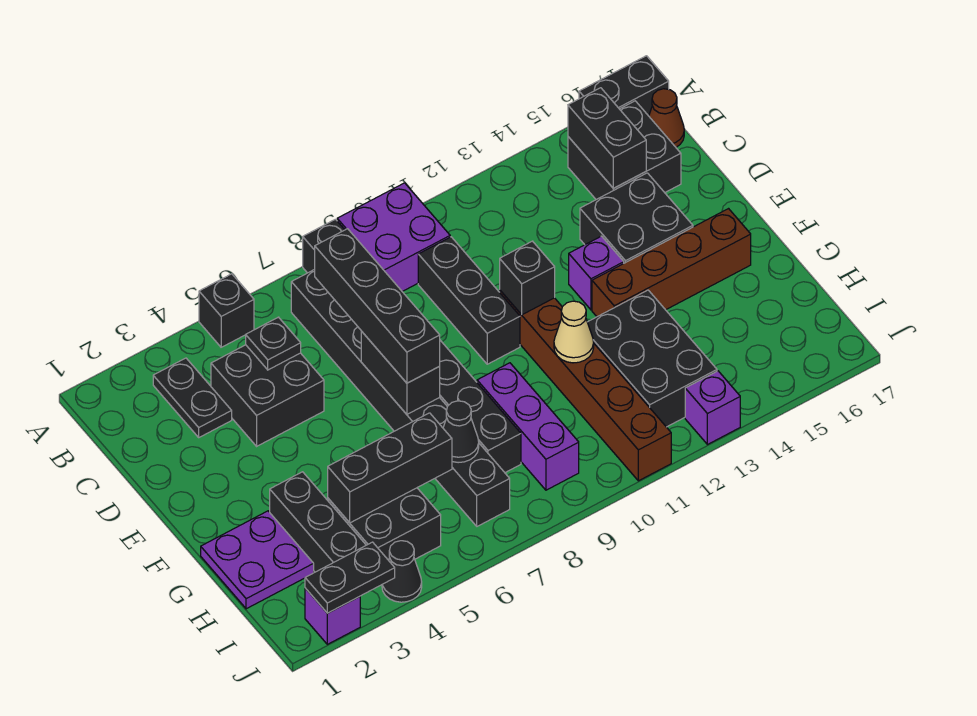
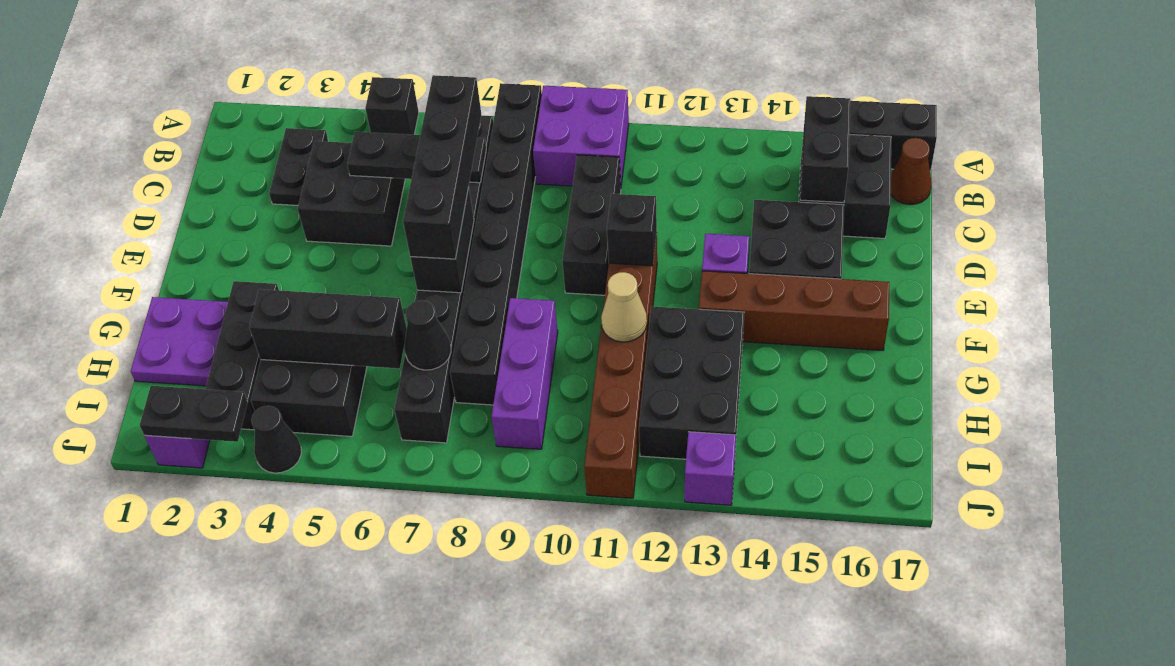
black 1x1 plate [246,317,301,370] -> black 1x3 plate [347,132,486,183]

